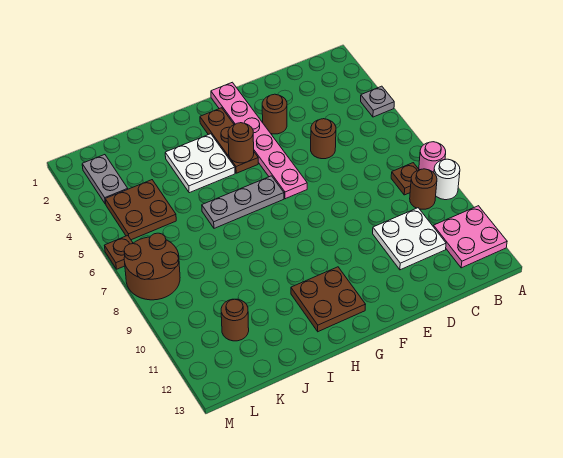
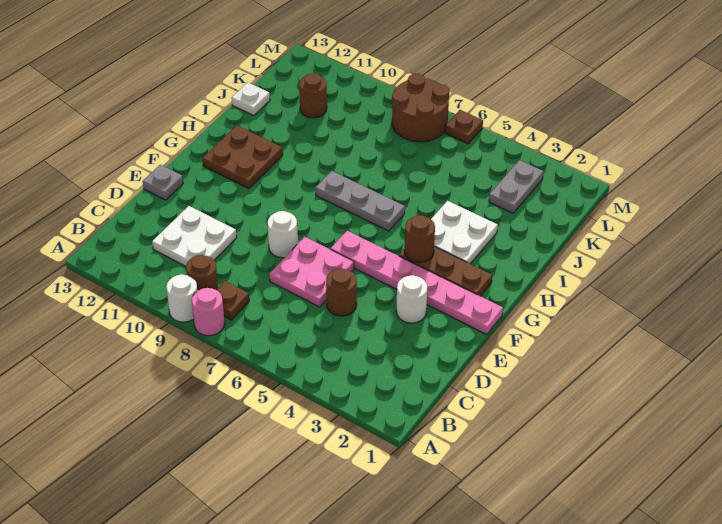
grey 1x1 plate [361,86,394,117] -> grey 1x1 plate moved to [143,165,183,200]
pink 2x2 plate [433,206,507,268] -> pink 2x2 plate moved to [270,237,354,307]
brown 1x1 round brick [262,94,287,134] -> white 1x1 round brick [396,275,427,323]
none -> white 1x1 round brick [268,211,298,258]
grey 1x3 plate [202,176,284,228] -> grey 1x3 plate turned to [315,171,405,231]
none -> white 1x1 plate [232,83,270,116]
brown 2x2 plate [105,180,176,240] -> none
grey 1x2 plate [82,155,128,204] -> grey 1x2 plate turned to [489,160,543,213]

